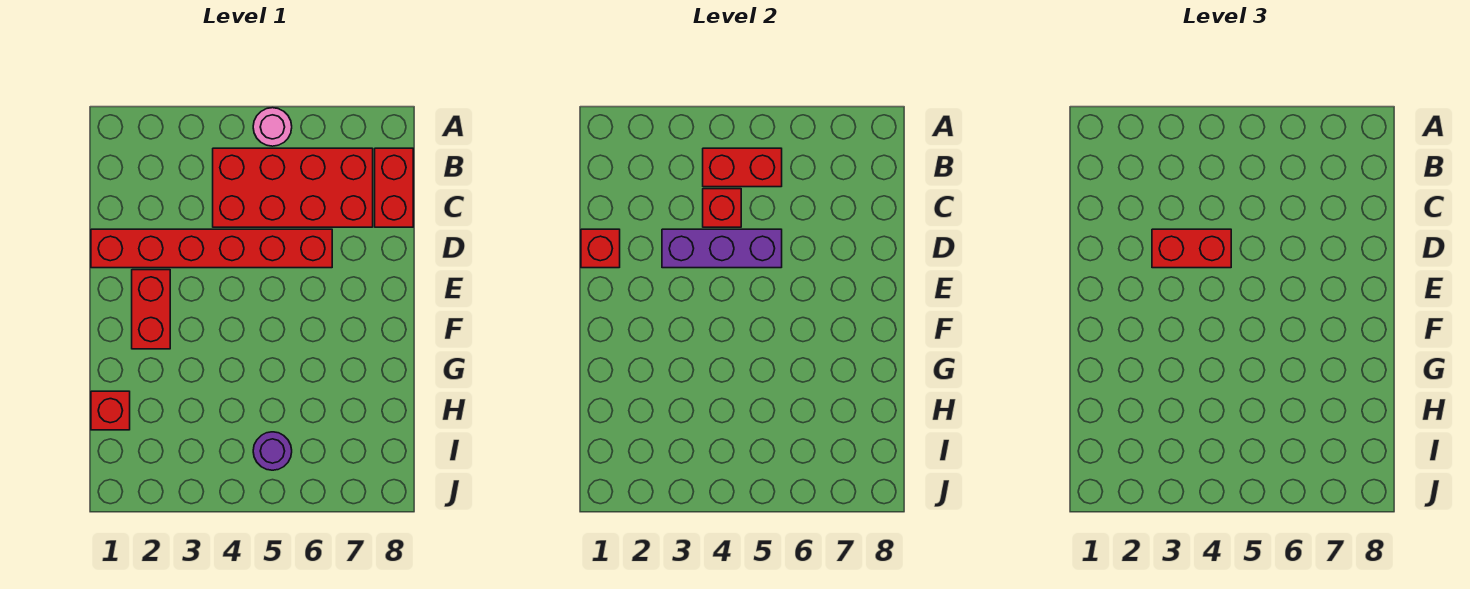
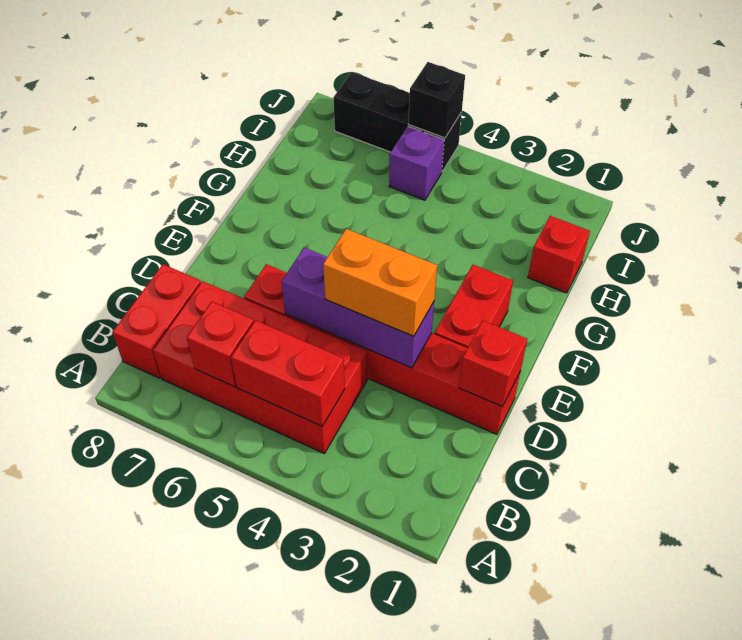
pink 1x1 round brick [253,108,292,146] -> none
red 1x1 brick [703,189,741,227] -> red 1x1 brick moved to [187,302,254,387]
red 1x2 brick [1152,229,1231,268] -> orange 1x2 brick [323,229,437,336]
purple 1x1 round brick [253,432,292,470] -> purple 1x1 brick [389,127,444,200]
none -> black 1x3 brick [333,72,462,172]
none -> black 1x1 brick [409,62,465,138]

